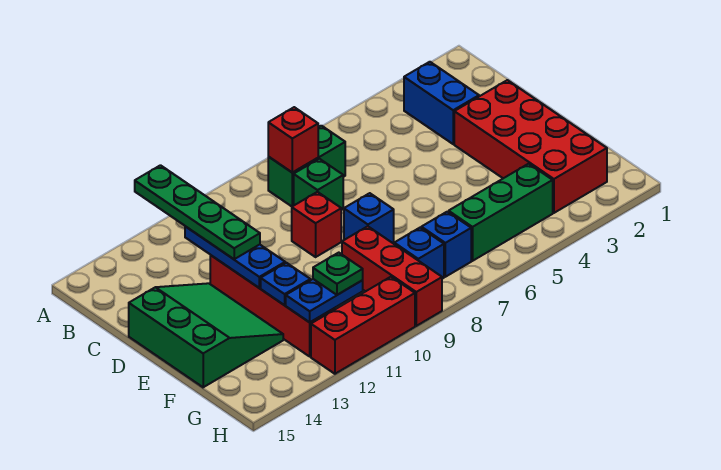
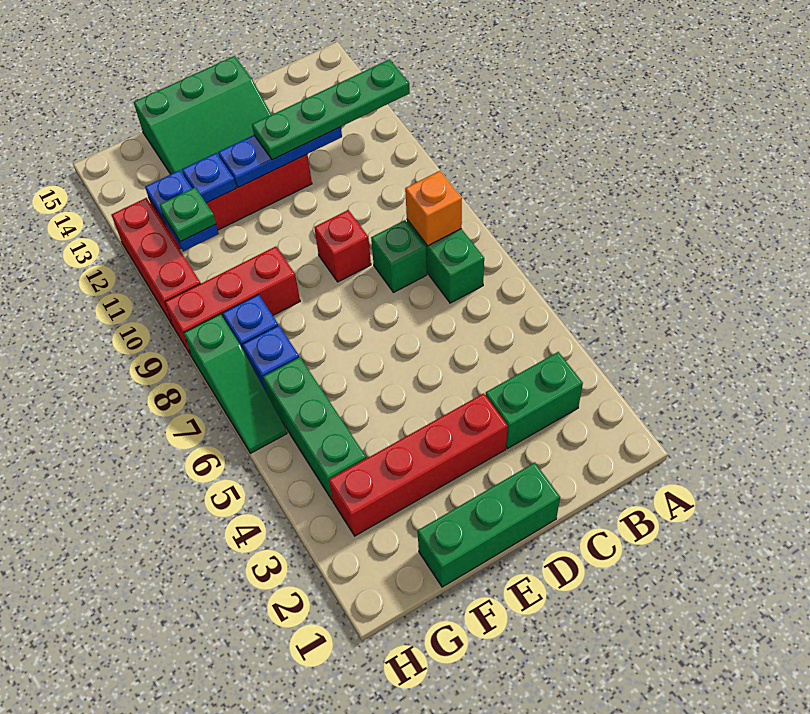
blue 1x2 brick [404,62,479,144] -> green 1x2 brick [486,352,583,449]
red 1x1 brick [268,107,318,173] -> orange 1x1 brick [405,171,462,246]
none -> green 1x3 brick [418,463,560,587]
red 2x4 brick [454,80,607,213] -> red 1x4 brick [329,393,508,536]
blue 1x1 brick [344,193,394,244] -> none
none -> green 1x3 slope [184,314,287,453]

